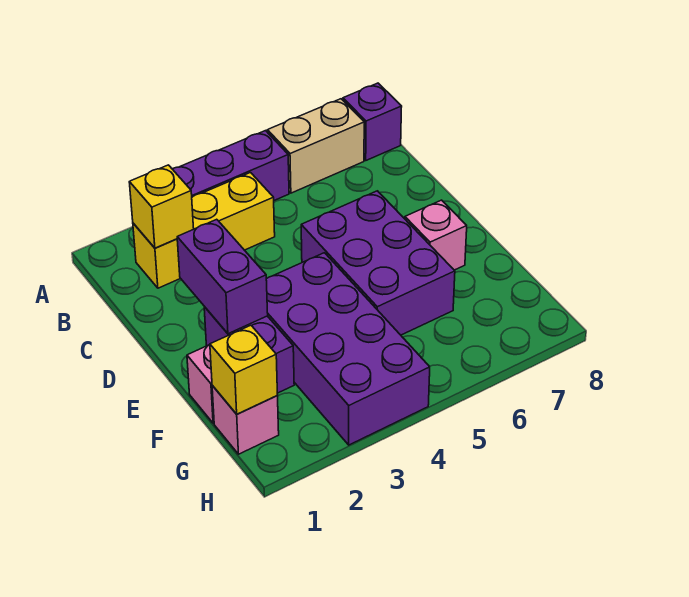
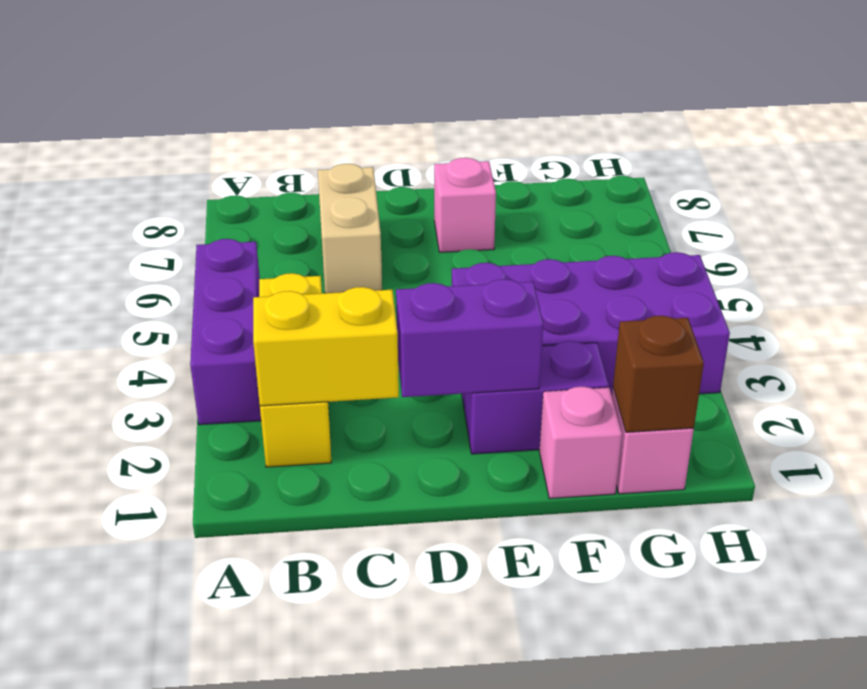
tan 1x2 brick [267,99,364,193] -> tan 1x2 brick moved to [318,164,382,293]
purple 1x1 brick [343,83,402,160] -> none
yellow 1x1 brick [129,165,194,248] -> yellow 1x2 brick [253,287,399,406]
purple 2x3 brick [301,191,455,335] -> none
yellow 1x1 brick [210,325,277,414] -> brown 1x1 brick [613,316,704,432]

